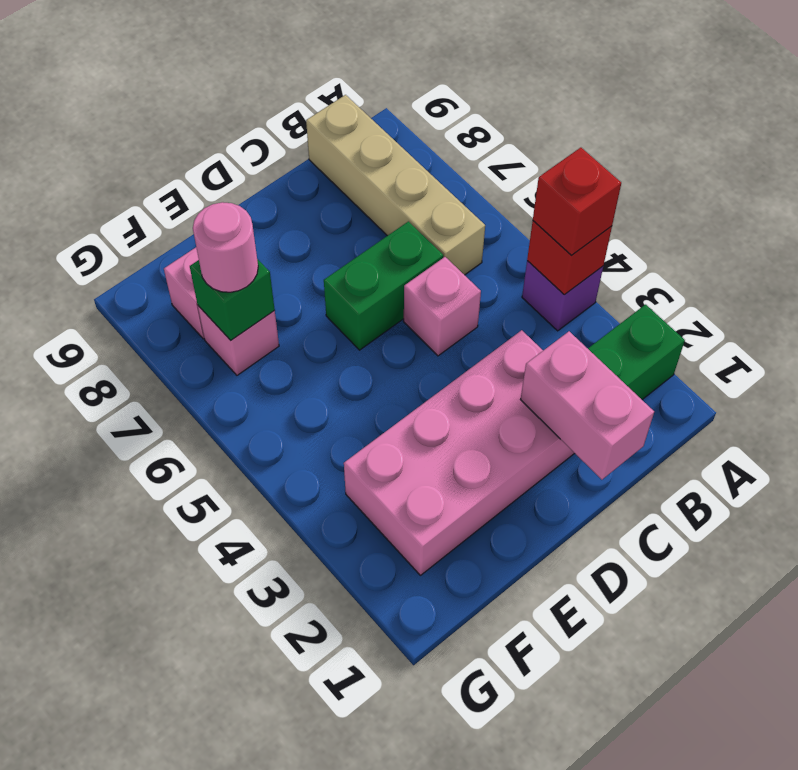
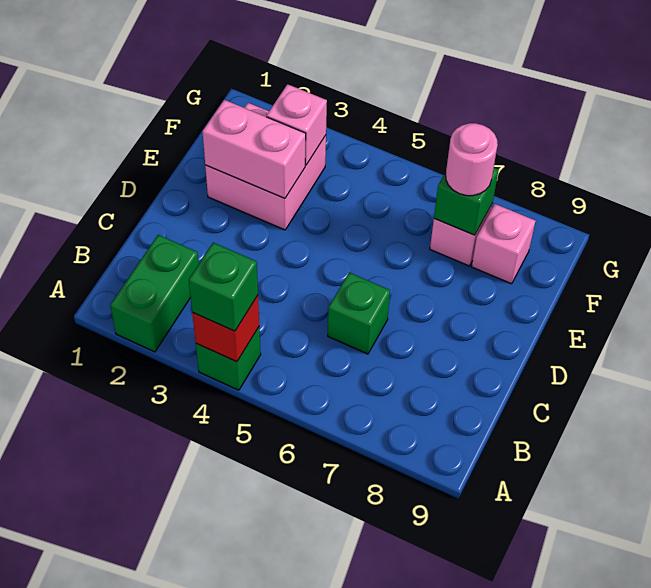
purple 1x1 brick [522,261,603,331] -> green 1x1 brick [196,327,261,390]
red 1x1 brick [533,148,621,256] -> green 1x1 brick [189,243,258,331]
tan 1x4 brick [306,95,485,275] -> none
pink 1x2 brick [521,331,654,480] -> pink 1x2 brick moved to [202,100,306,199]
pink 2x4 brick [344,330,575,575] -> pink 2x2 brick [205,103,326,230]
pink 1x1 brick [404,257,481,356] -> pink 1x1 brick moved to [267,84,327,165]
green 1x2 brick [324,221,443,350] -> green 1x1 brick [328,273,390,354]

